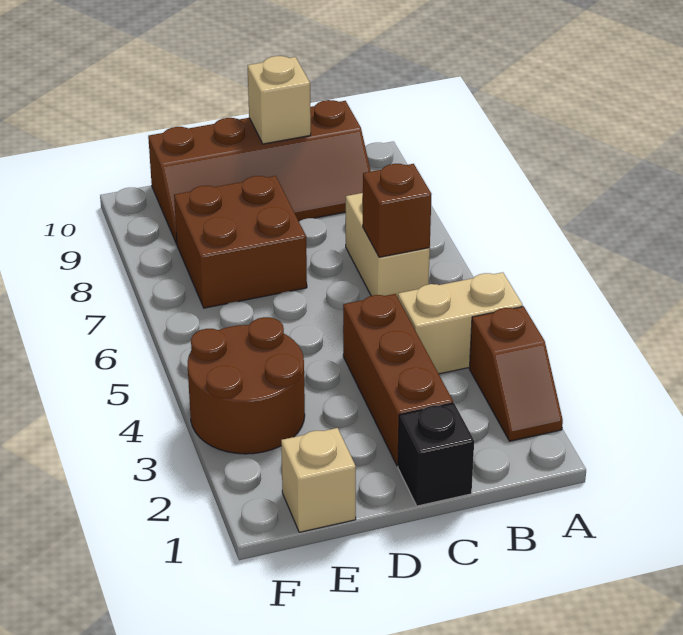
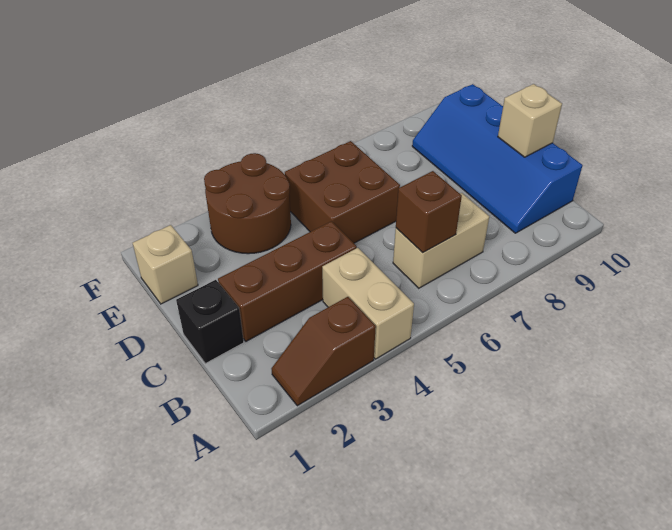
brown 2x4 slope [148,100,371,244] -> blue 2x4 slope [412,84,583,233]
brown 2x2 brick [174,176,307,308] -> brown 2x2 brick moved to [285,141,400,243]

